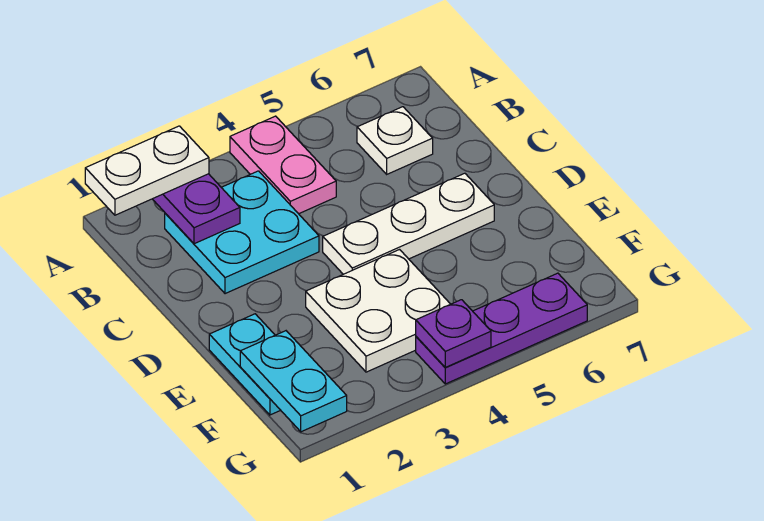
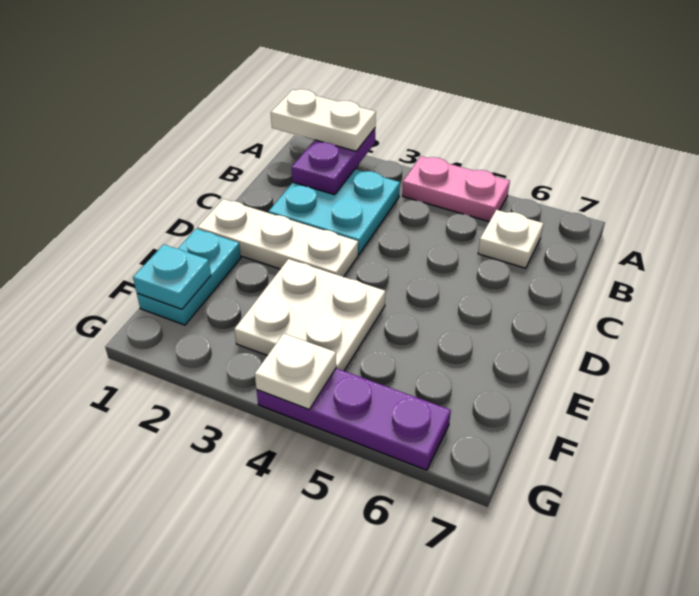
pink 1x2 plate [230,116,336,214] -> pink 1x2 plate turned to [402,156,510,222]
white 1x3 plate [323,173,494,274] -> white 1x3 plate moved to [197,199,358,277]
cyan 1x2 plate [240,331,347,432] -> cyan 1x1 plate [133,244,211,309]
purple 1x1 plate [416,300,491,367] -> white 1x1 plate [255,333,336,409]

